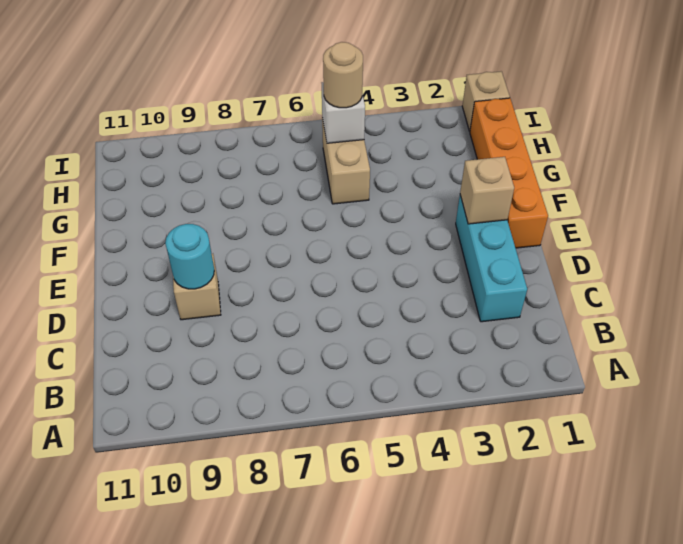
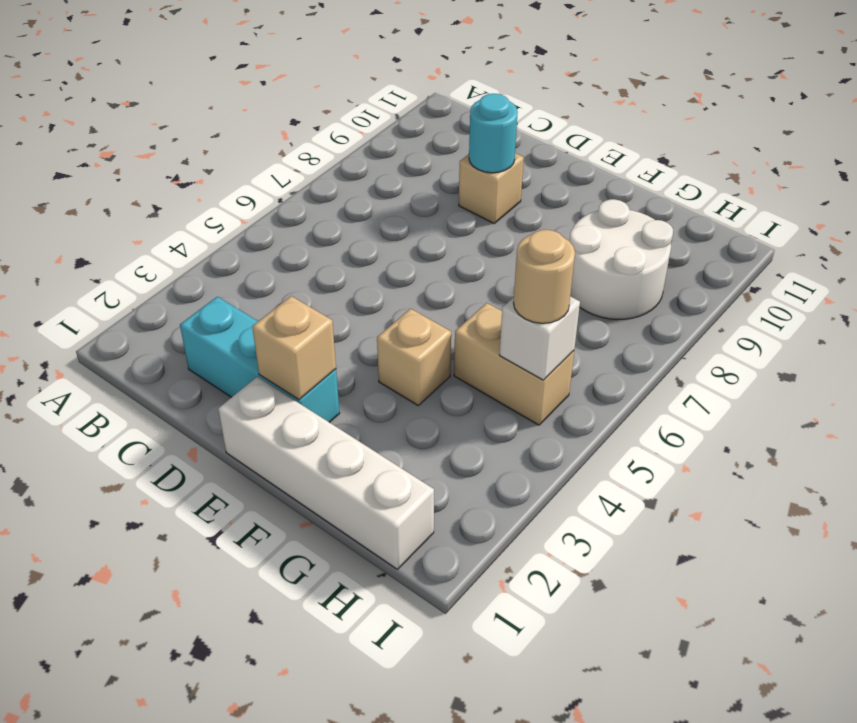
orange 1x4 brick [470,98,548,248] -> white 1x4 brick [218,377,434,569]
none -> white 2x2 round brick [570,199,673,320]
tan 1x1 brick [462,71,510,131] -> tan 1x1 brick moved to [377,309,451,405]

